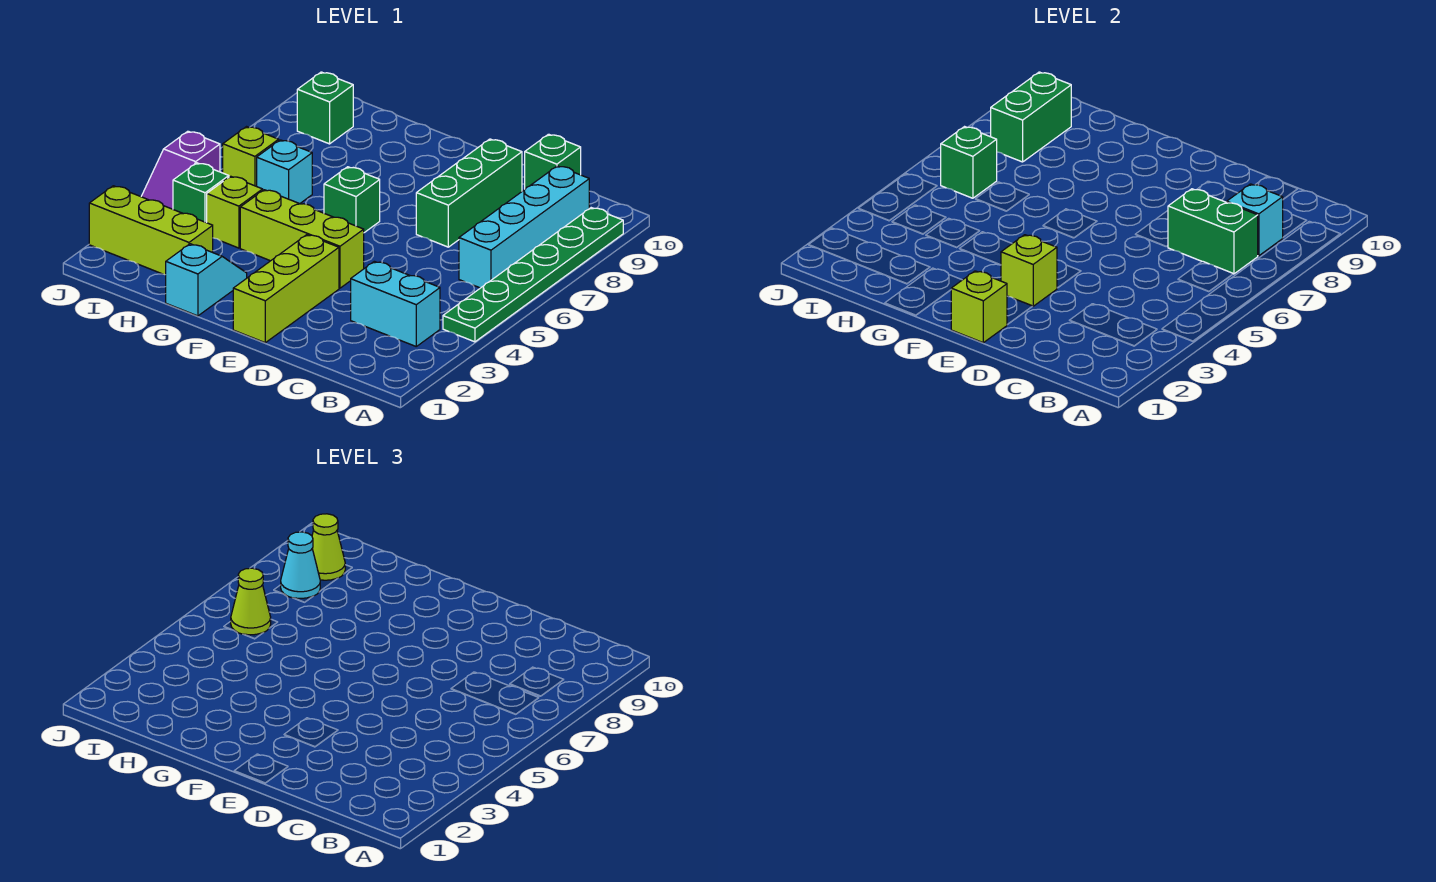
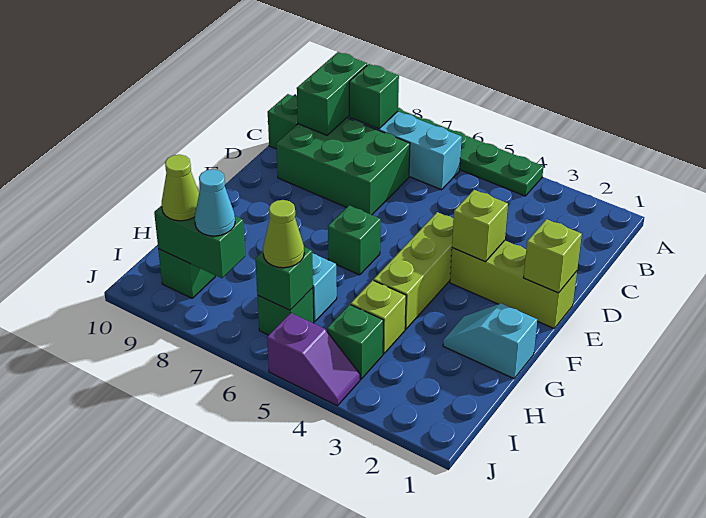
cyan 1x2 brick [351,261,440,346] -> none
green 1x2 brick [1168,189,1258,274] -> green 1x2 brick moved to [297,52,367,135]
cyan 1x1 brick [1227,184,1283,256] -> green 1x1 brick [349,64,399,129]
green 1x3 brick [416,139,522,247] -> green 2x3 brick [276,118,410,215]
lime 1x3 brick [89,186,213,275] -> none
lime 1x1 brick [223,127,279,186] -> green 1x1 brick [257,288,314,335]

